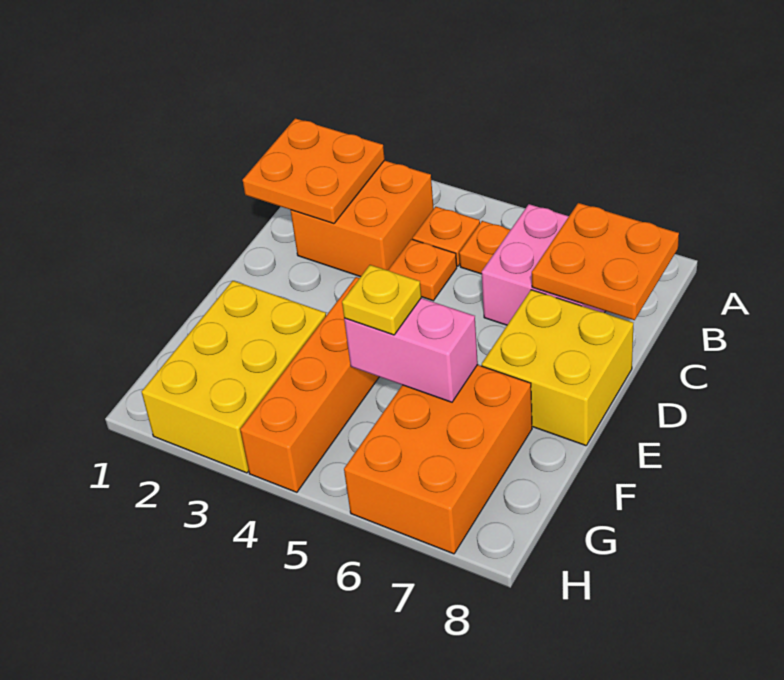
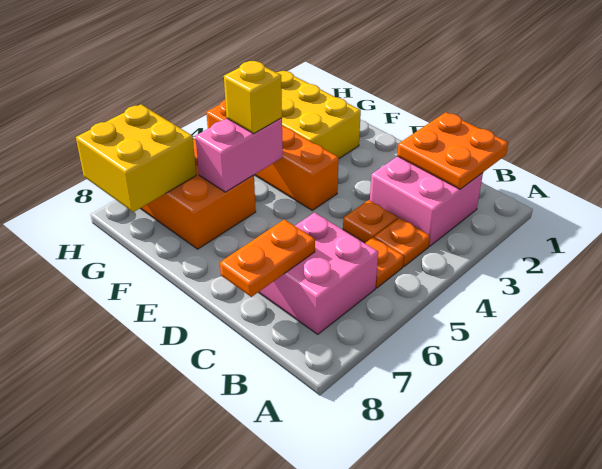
orange 2x2 brick [290,160,434,277] -> pink 2x2 brick [370,156,483,246]
orange 2x2 plate [532,203,679,320] -> orange 1x2 plate [220,219,315,297]
yellow 2x2 brick [482,290,633,446] -> yellow 2x2 brick moved to [76,104,196,212]
yellow 1x1 plate [342,265,421,335] -> yellow 1x1 brick [224,61,282,134]

